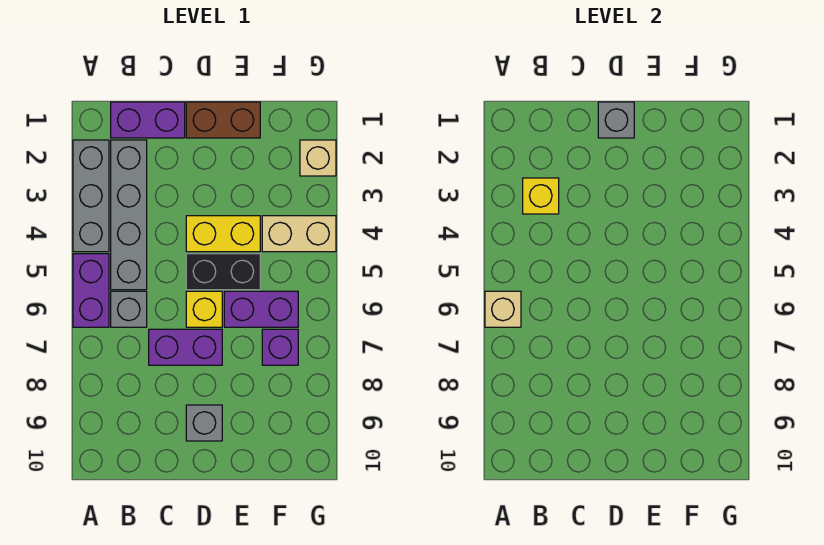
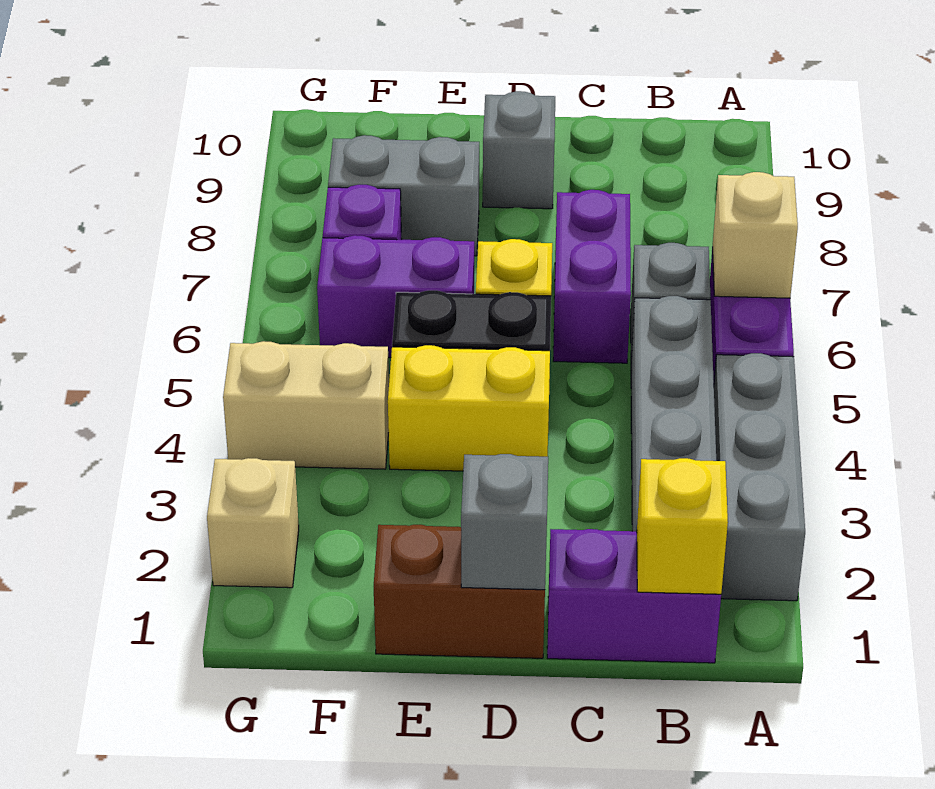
yellow 1x1 brick [523,178,559,214] -> yellow 1x1 brick moved to [637,458,728,594]
purple 1x2 brick [149,329,222,365] -> purple 1x2 brick turned to [553,190,631,363]
none -> grey 1x2 brick [328,135,479,256]

